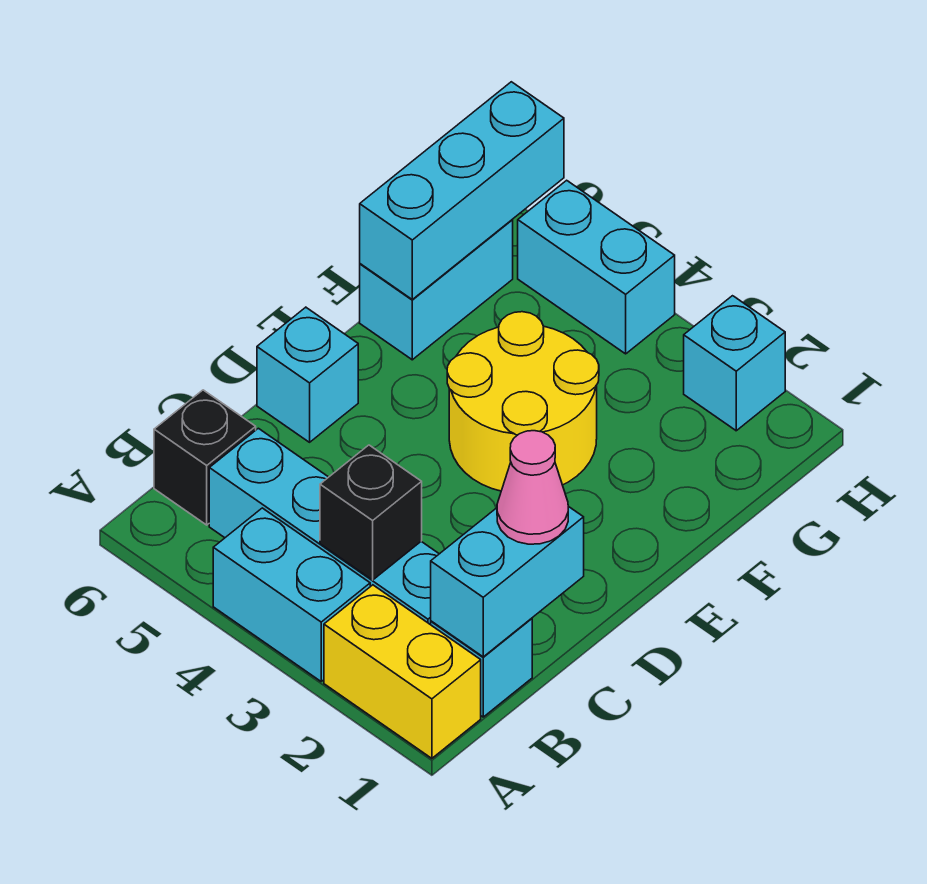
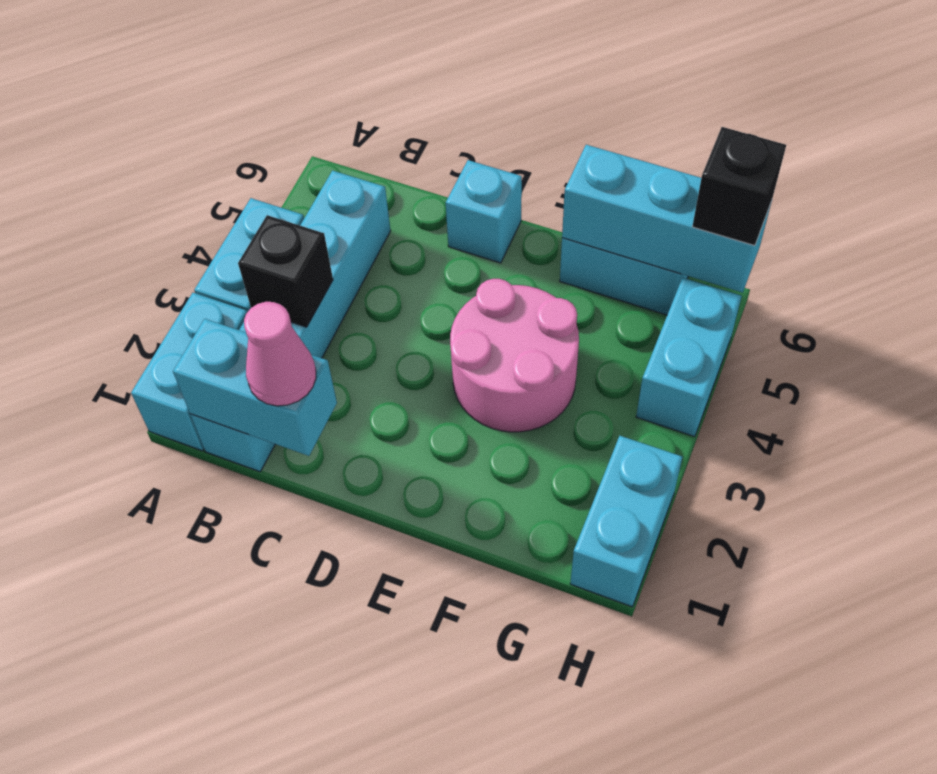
yellow 1x2 brick [324,585,481,758] -> cyan 1x2 brick [131,293,247,451]
black 1x1 brick [154,390,256,525] -> black 1x1 brick moved to [692,127,786,246]
yellow 2x2 round brick [447,312,599,491] -> pink 2x2 round brick [450,279,579,432]
cyan 1x1 brick [684,296,785,431] -> cyan 1x2 brick [570,436,682,607]

